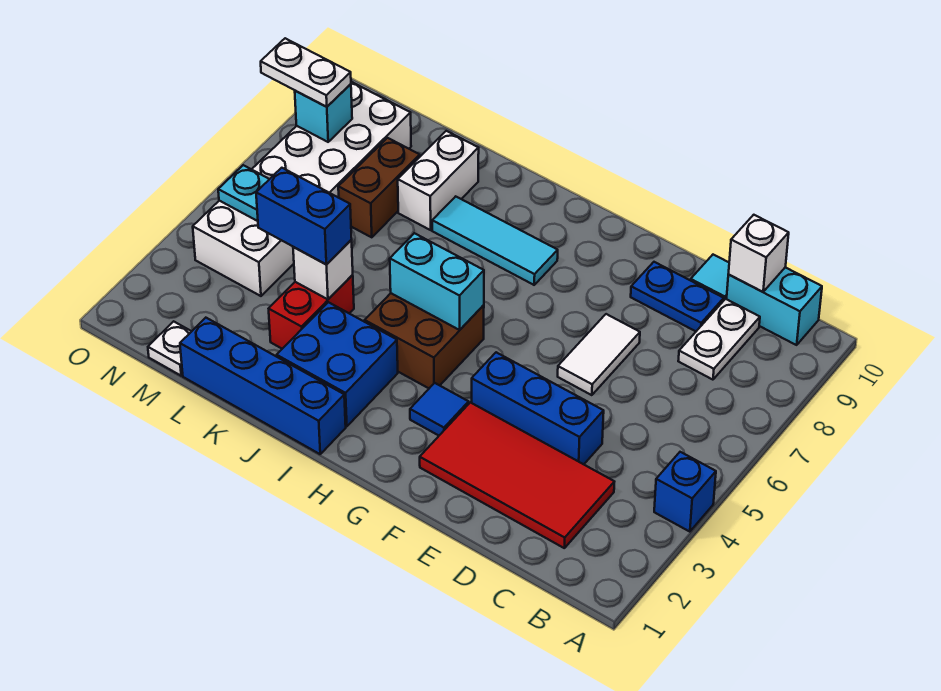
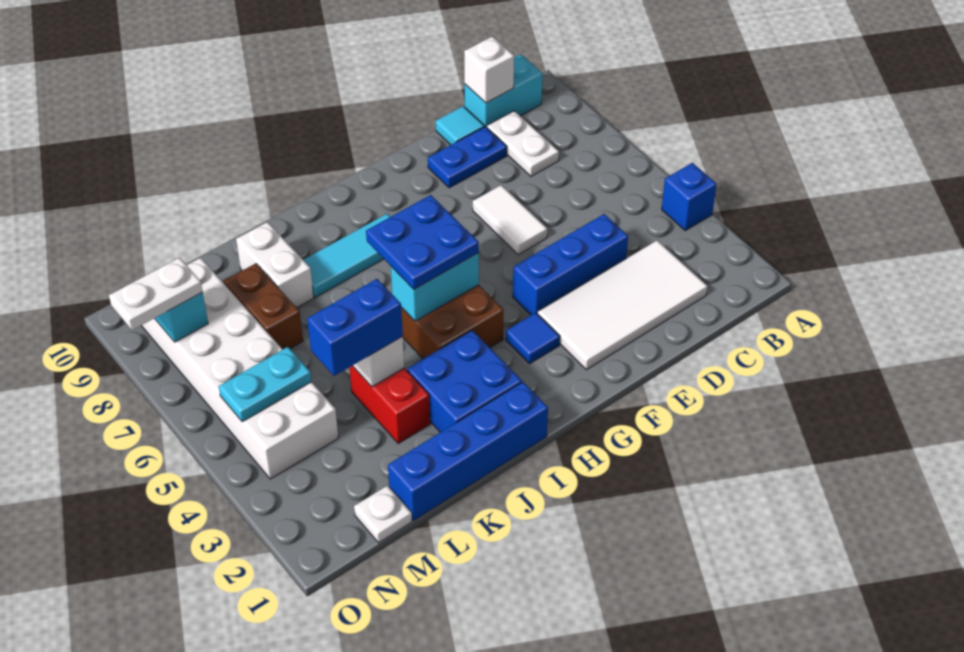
red 2x4 tile [420,402,614,548] -> white 2x4 tile [537,240,707,370]
none -> blue 2x2 plate [366,195,479,289]

